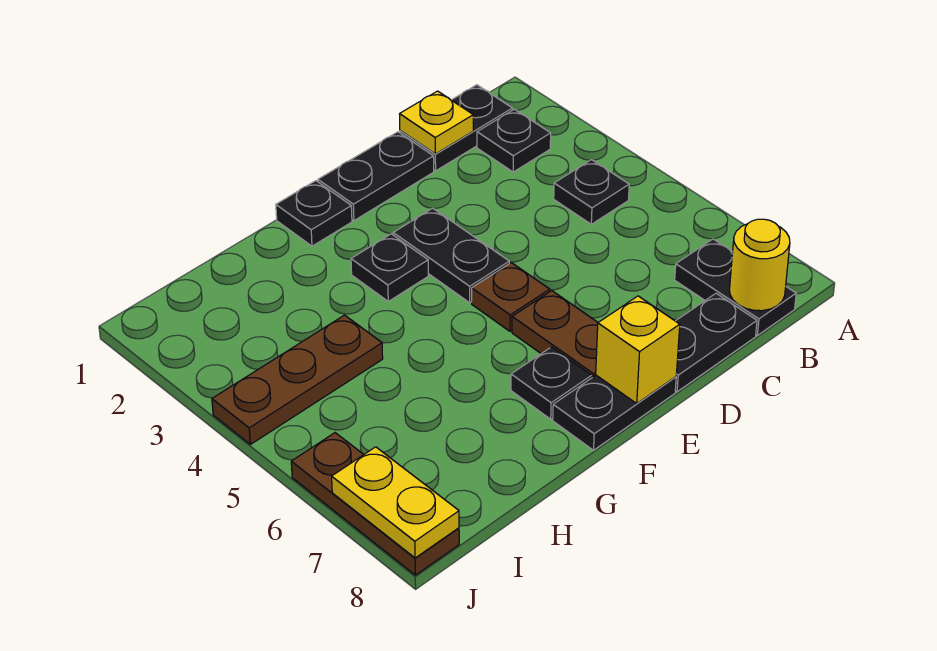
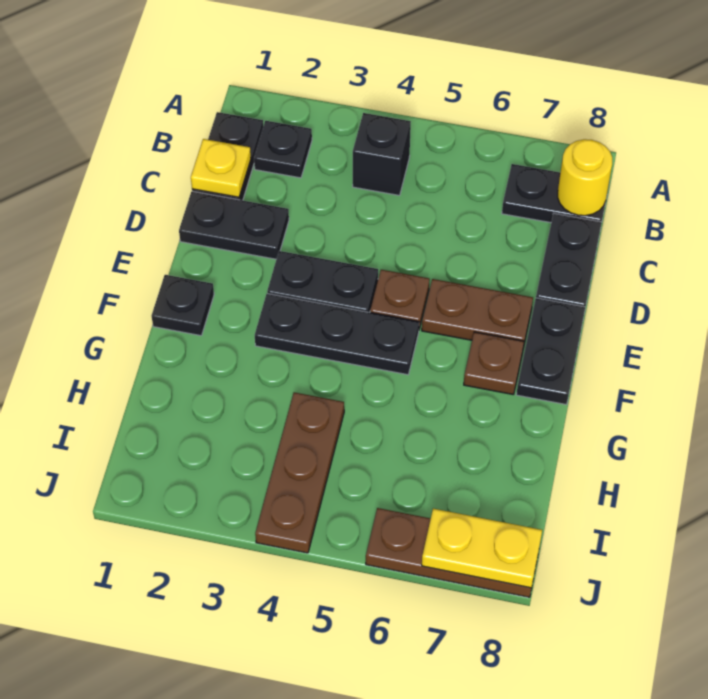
black 1x1 plate [554,160,629,224] -> black 1x1 brick [353,113,411,195]
black 1x2 plate [318,132,434,221] -> black 1x2 plate turned to [179,191,289,259]
yellow 1x1 brick [596,296,680,403] -> none
black 1x1 plate [351,234,428,301] -> black 1x3 plate [255,294,419,375]
black 1x1 plate [511,347,592,419] -> brown 1x1 plate [464,332,524,395]

